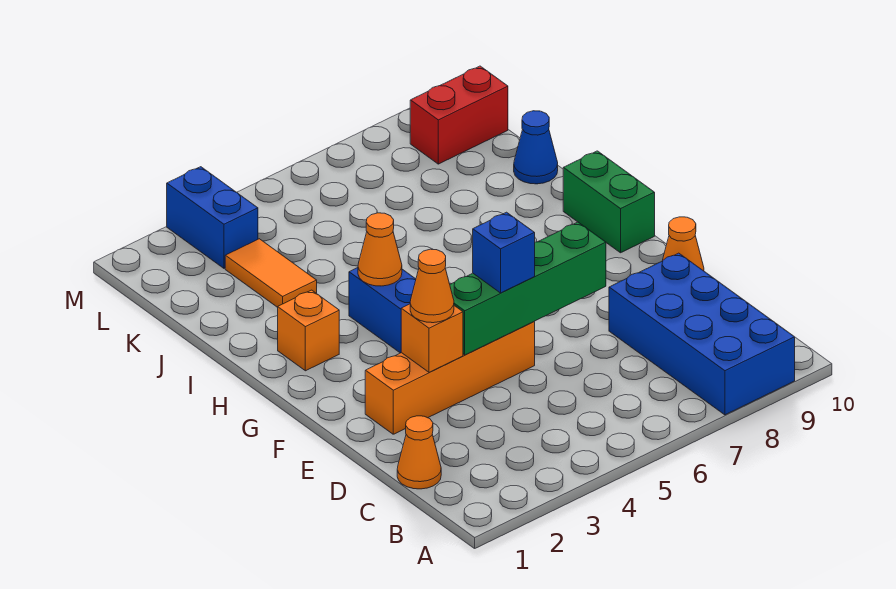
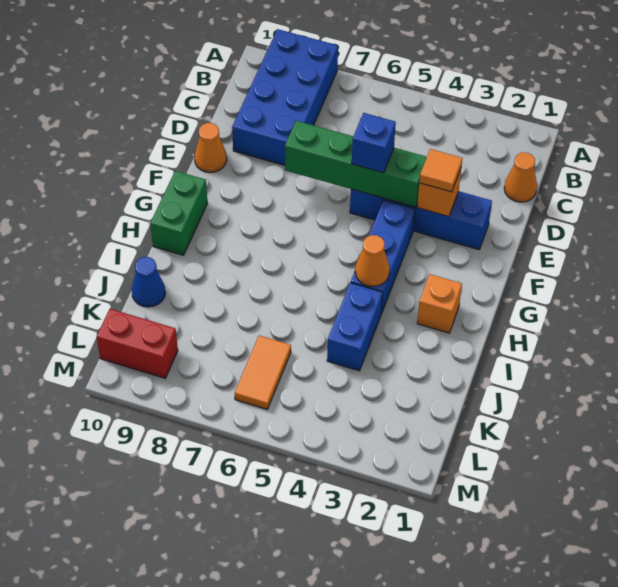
orange 1x4 brick [365,322,535,434] -> blue 1x4 brick [350,189,492,250]
orange 1x1 cone [410,249,454,323] -> orange 1x1 tile [419,149,462,192]
orange 1x2 tile [225,239,317,307] -> orange 1x2 tile moved to [235,335,291,409]
blue 1x2 brick [167,167,258,268] -> blue 1x2 brick moved to [327,283,383,371]

